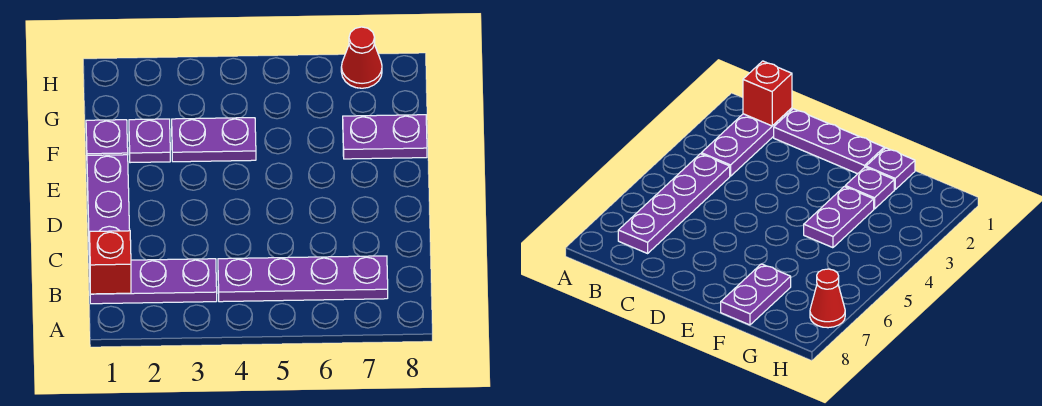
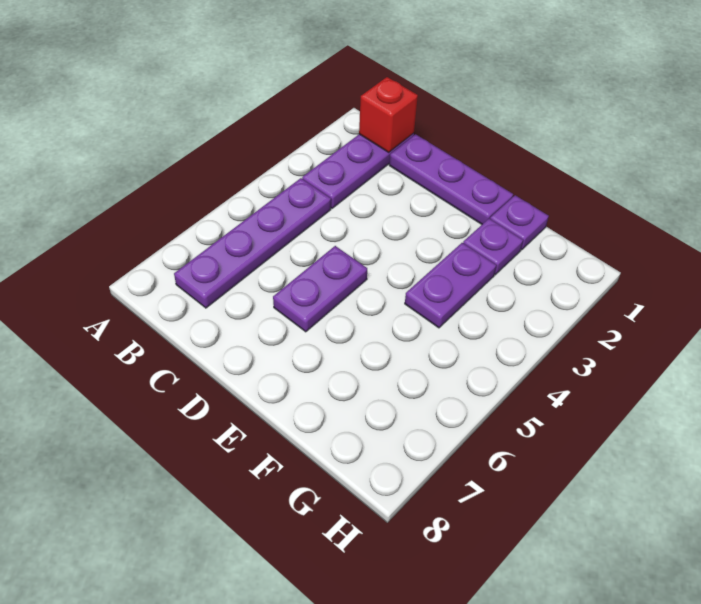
purple 1x2 plate [343,115,427,159] -> purple 1x2 plate moved to [273,246,367,332]
red 1x1 cone [341,27,382,88] -> none

